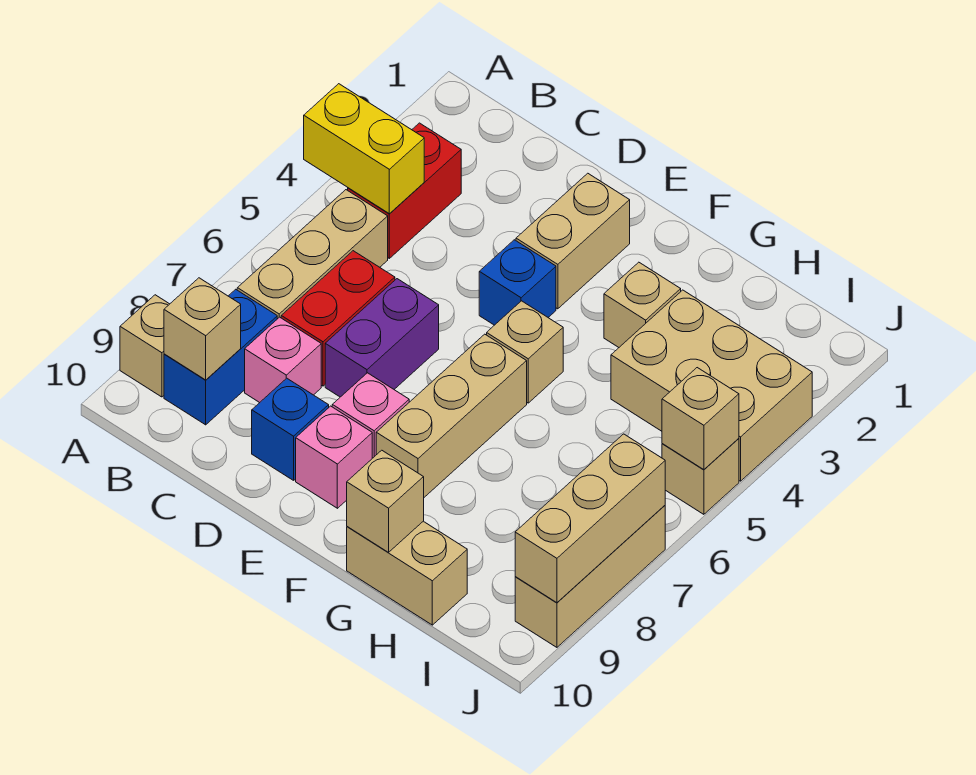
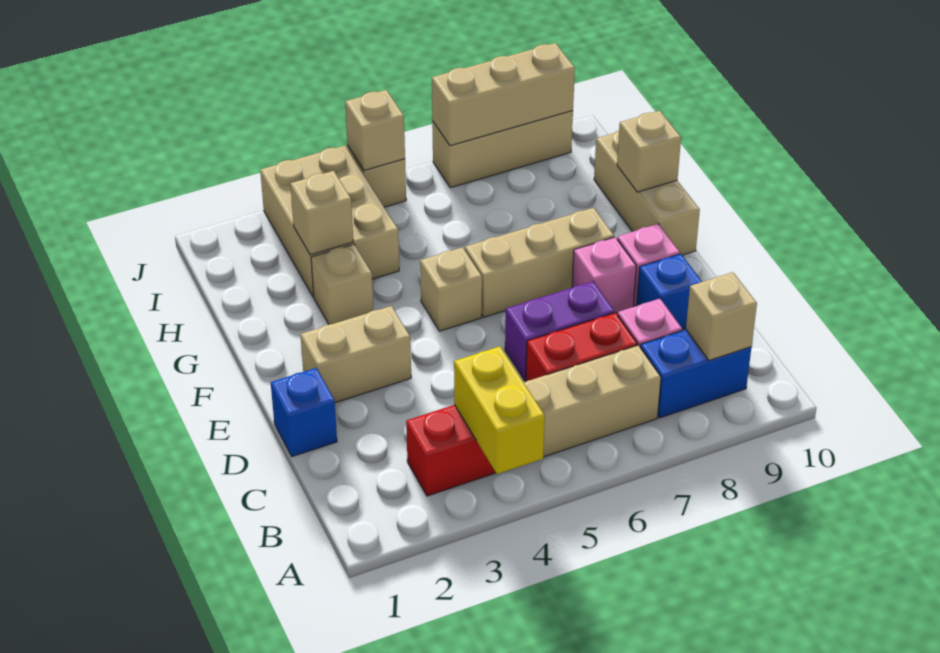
tan 1x1 brick [120,295,169,397] -> tan 1x1 brick moved to [290,171,353,255]
blue 1x1 brick [479,240,556,325] -> blue 1x1 brick moved to [271,368,337,457]
tan 1x2 brick [347,521,467,625] -> tan 1x3 brick [594,130,700,255]

